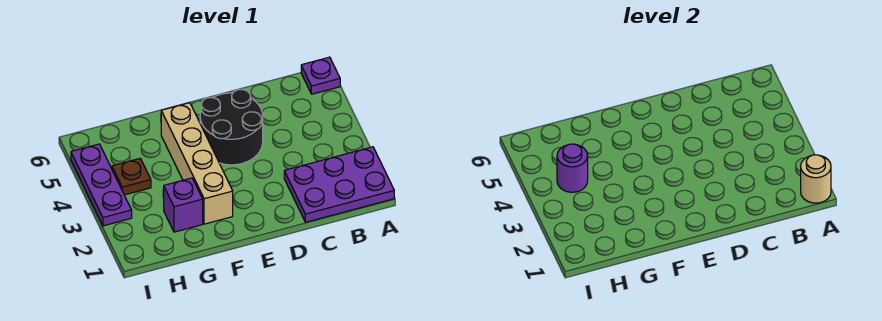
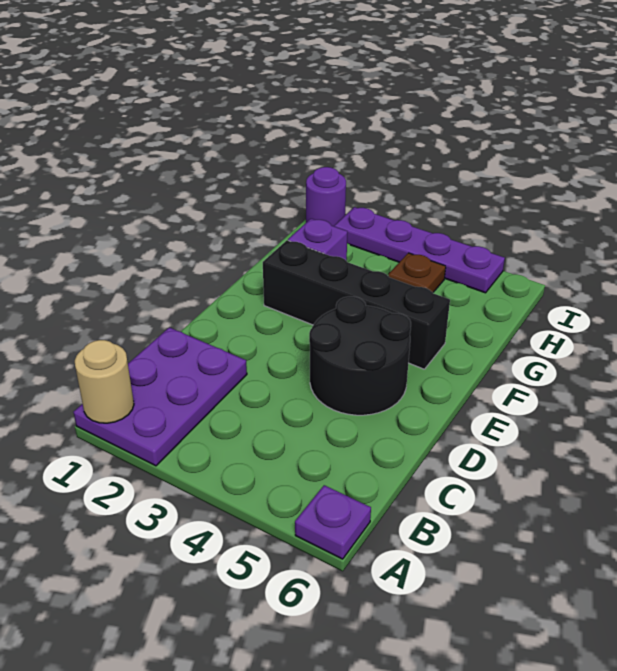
tan 1x4 brick [161,103,233,224] -> black 1x4 brick [263,240,450,369]
purple 1x1 round brick [557,144,588,192] -> purple 1x1 round brick moved to [306,167,346,226]
purple 1x3 plate [71,144,132,226] -> purple 1x4 plate [334,207,505,293]

